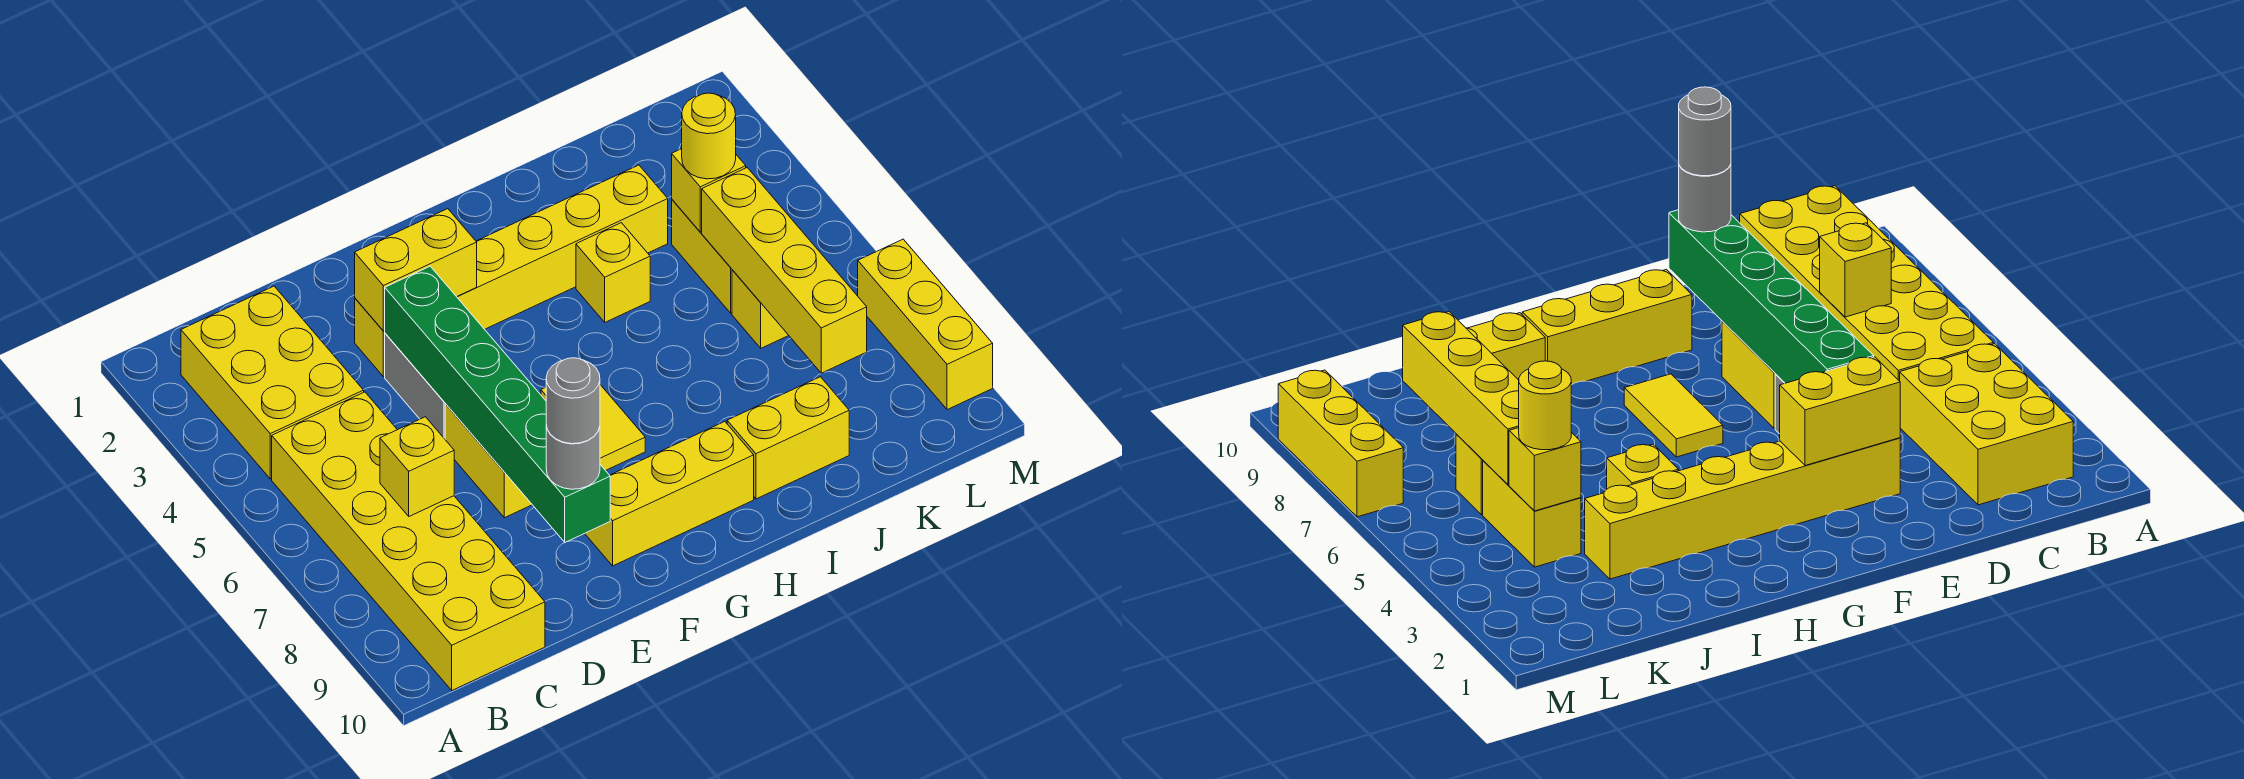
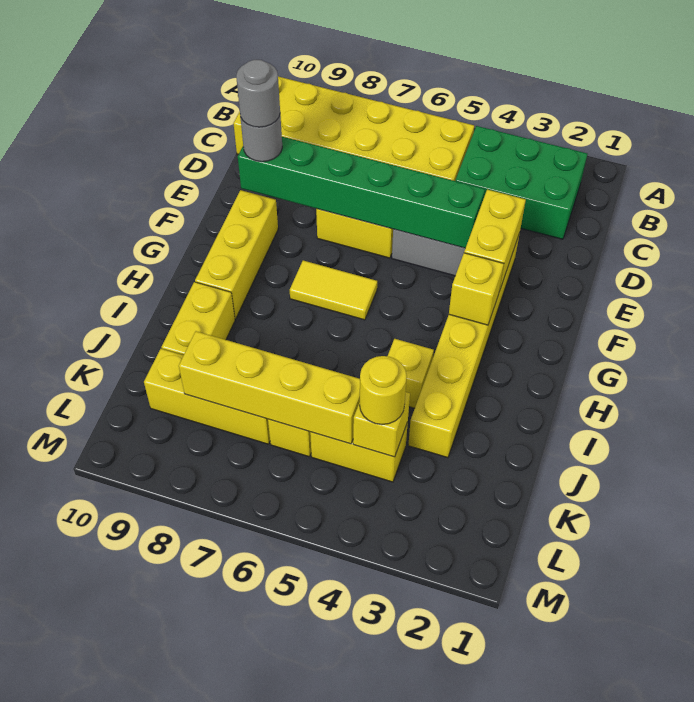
yellow 2x3 brick [181,286,364,479] -> green 2x3 brick [455,126,587,239]
yellow 1x1 brick [380,417,454,516] -> yellow 1x1 brick moved to [449,253,504,325]
yellow 1x3 brick [858,239,993,410] -> yellow 1x3 brick moved to [144,349,270,444]

